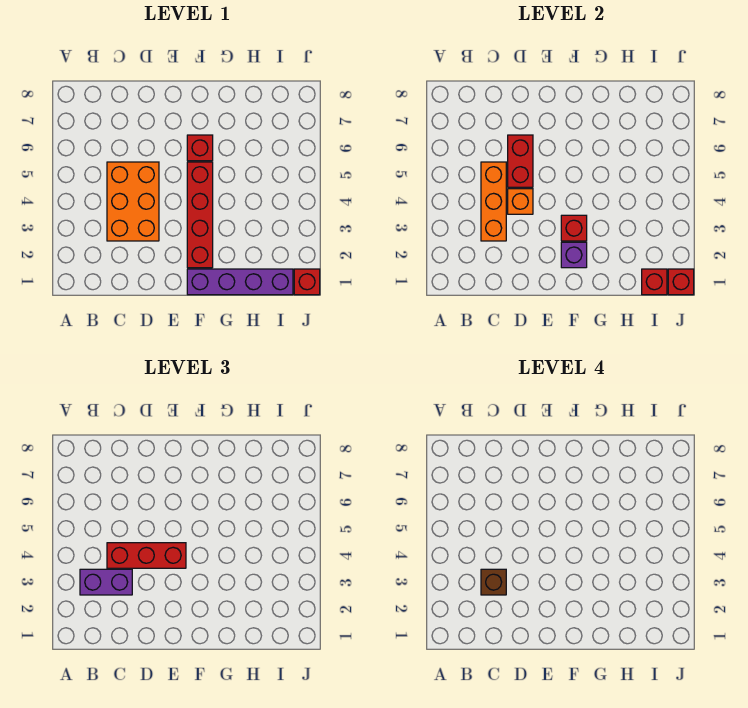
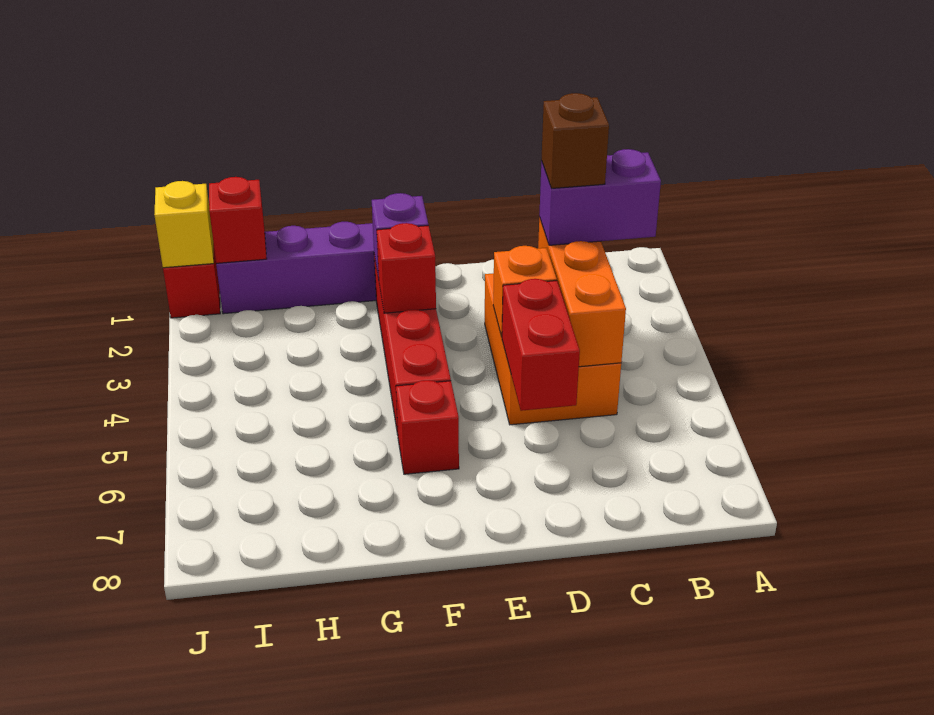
red 1x3 brick [107,543,186,568] -> none
red 1x1 brick [668,269,694,295] -> yellow 1x1 brick [154,181,214,268]

